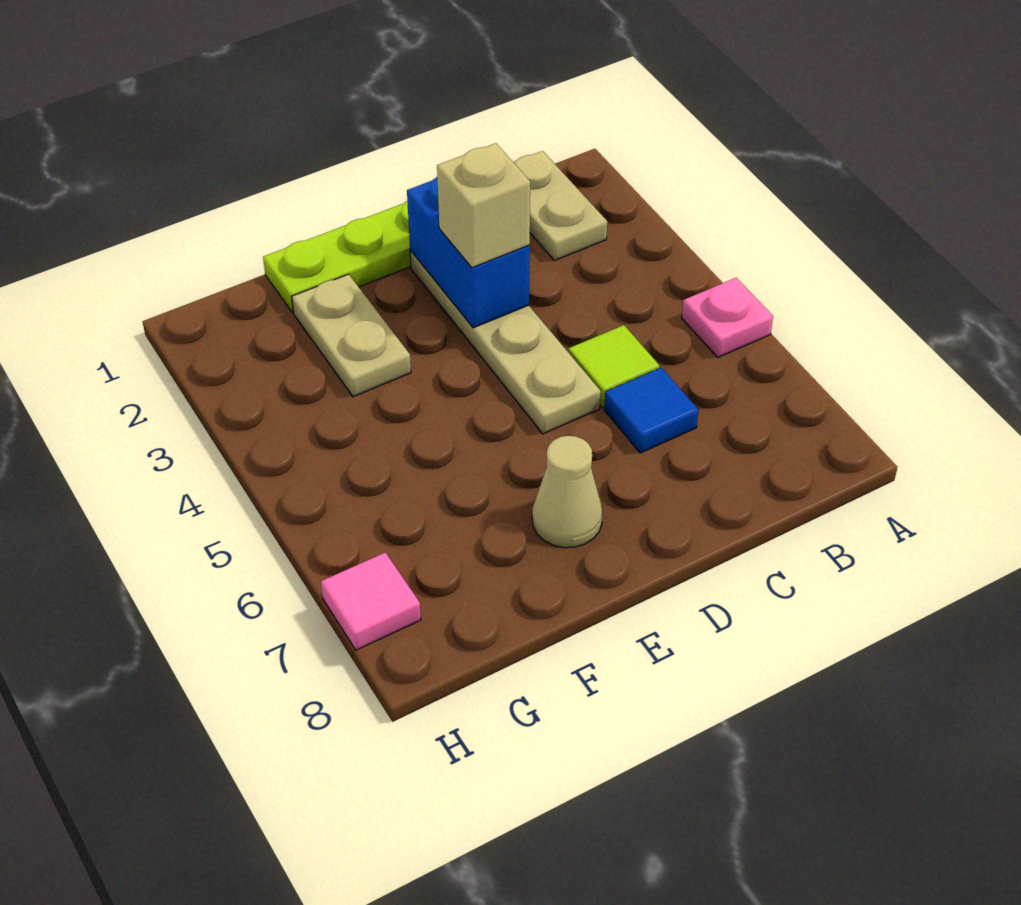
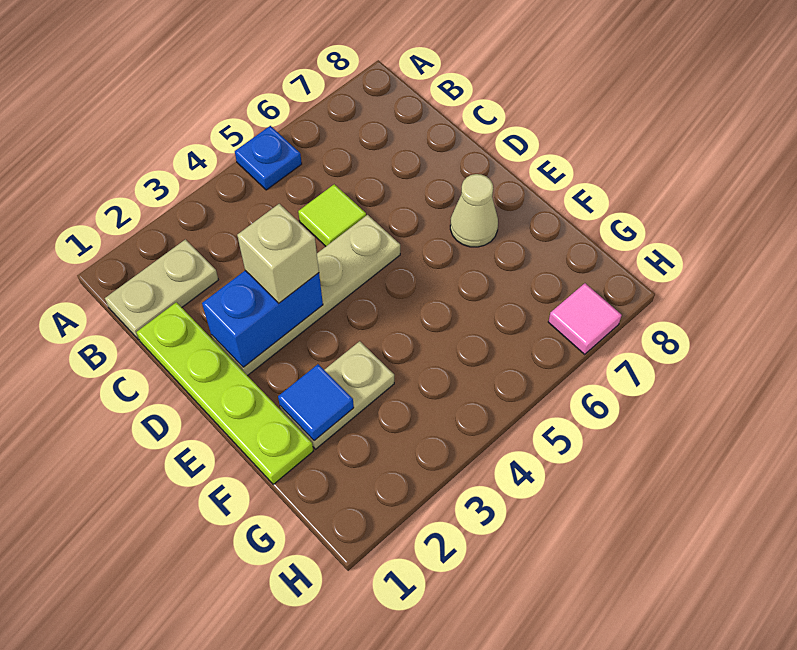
pink 1x1 plate [682,278,773,357] -> blue 1x1 plate [235,126,302,190]
blue 1x1 tile [604,368,698,453] -> blue 1x1 tile moved to [278,364,354,441]

